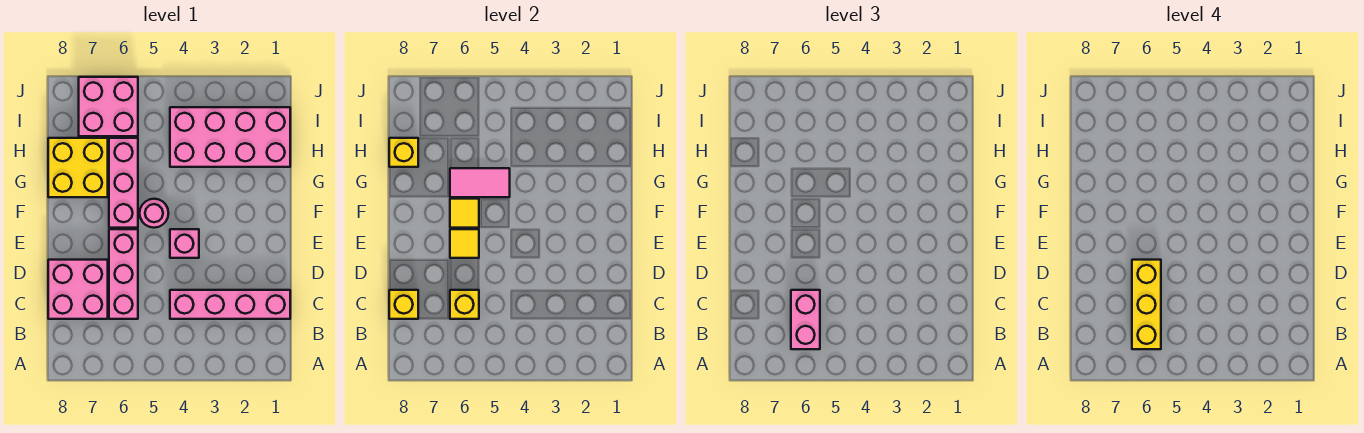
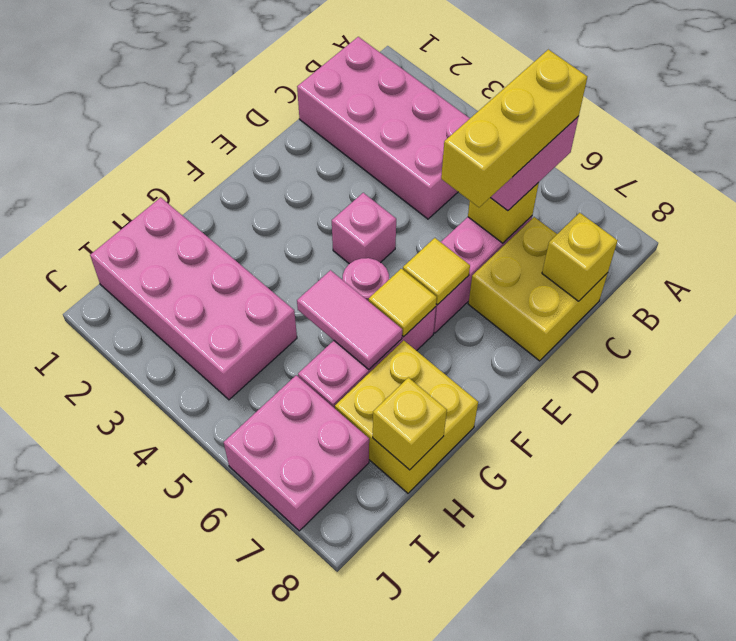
pink 1x4 brick [170,290,290,319] -> pink 2x4 brick [297,37,470,219]
pink 2x2 brick [48,260,108,319] -> yellow 2x2 brick [468,217,608,361]

